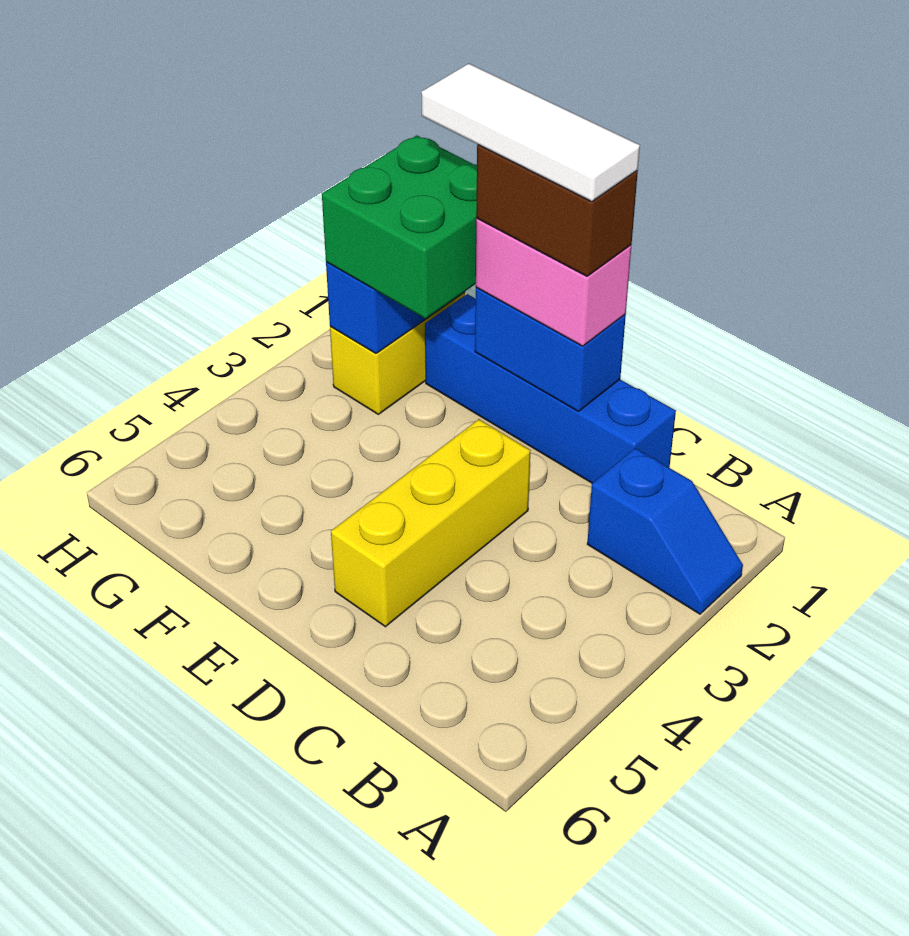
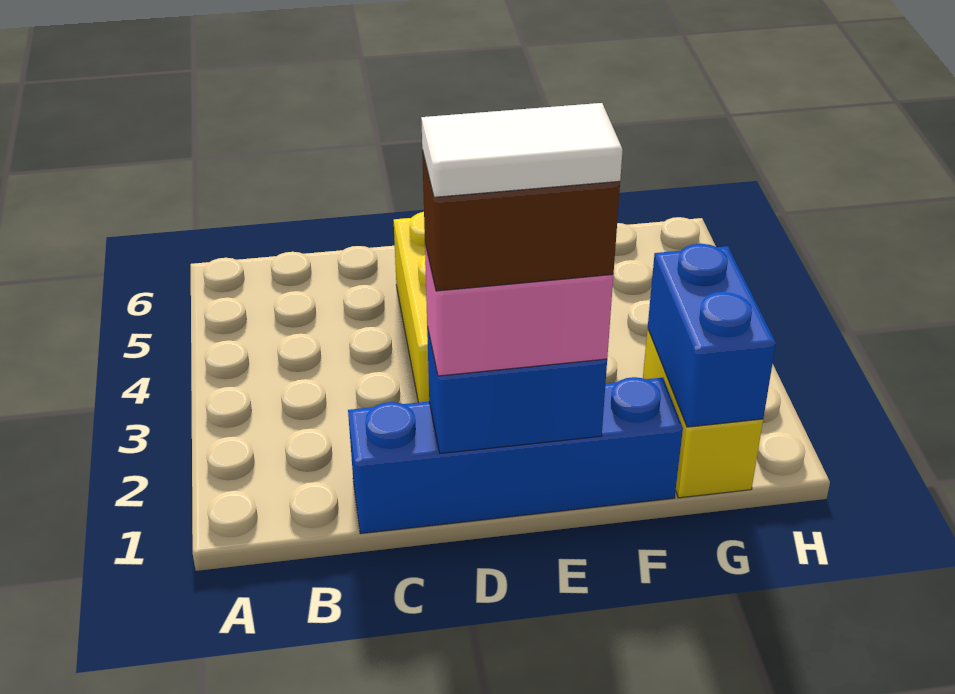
blue 1x2 slope [587,448,743,614] -> none
white 1x3 tile [421,64,640,202] -> white 1x2 tile [421,103,623,197]
green 2x2 brick [322,135,477,319] -> none

